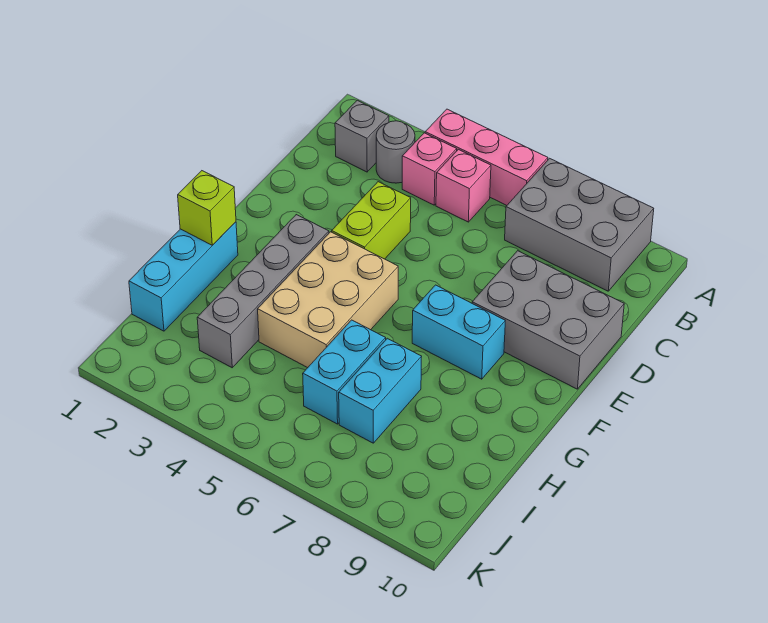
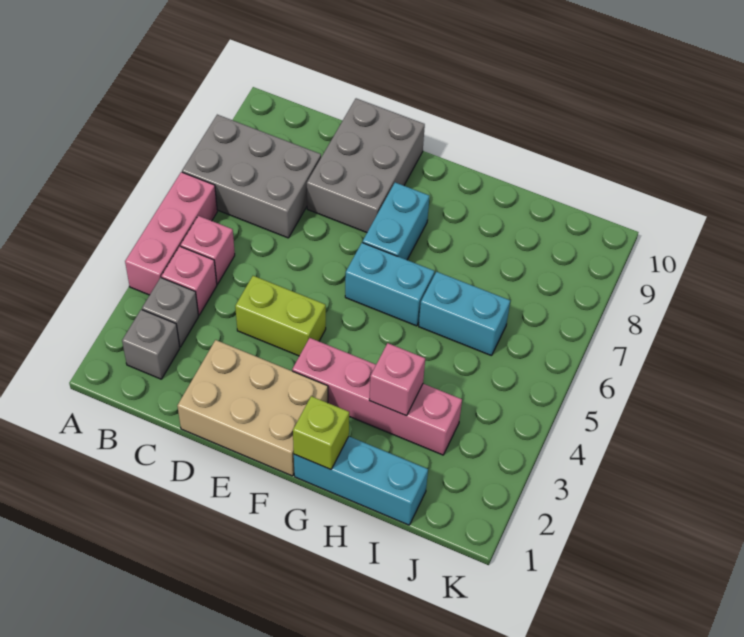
grey 2x3 brick [505,158,654,291] -> grey 2x3 brick turned to [182,115,321,238]
grey 1x1 round brick [376,121,415,183] -> grey 1x1 brick [142,278,198,347]
grey 1x4 brick [197,215,329,368] -> pink 1x4 brick [292,338,462,455]
tan 2x3 brick [258,232,398,368] -> tan 2x3 brick moved to [177,340,328,476]
none -> pink 1x1 brick [369,343,425,416]
cyan 1x2 brick [339,338,422,443] -> cyan 1x2 brick moved to [345,242,435,326]

